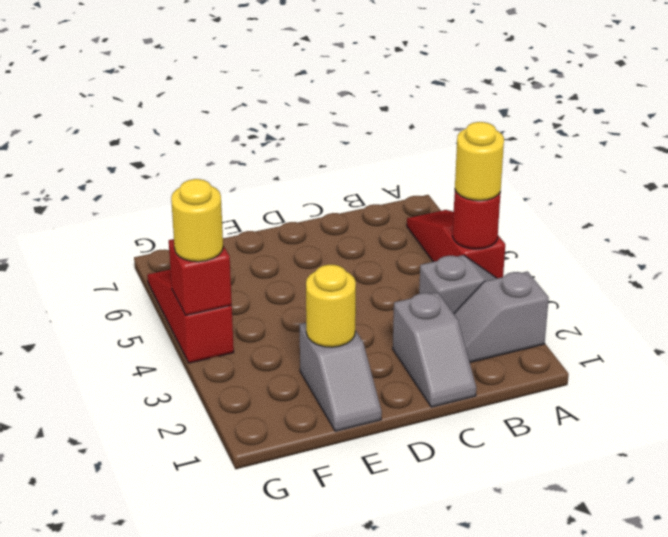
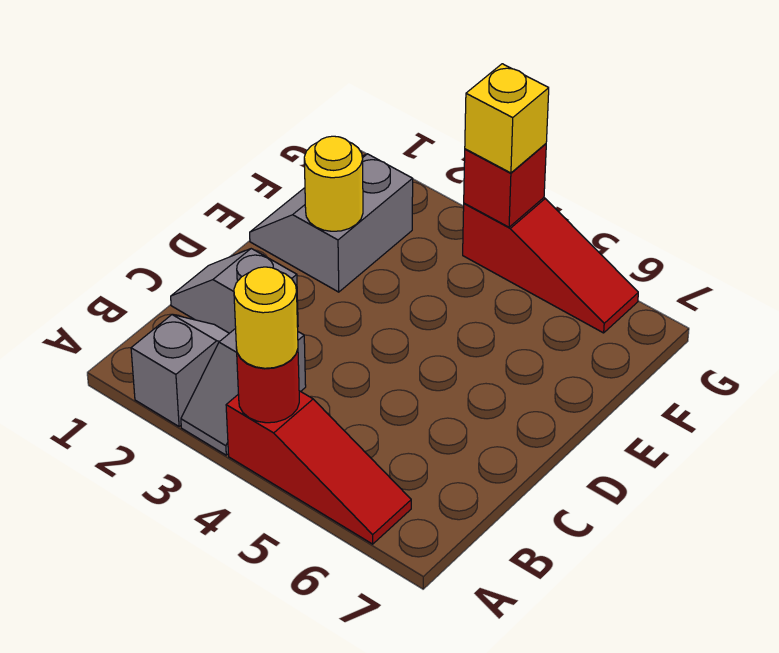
grey 1x2 slope [300,323,382,431] -> grey 2x2 slope [250,154,413,292]
yellow 1x1 round brick [171,179,223,262] -> yellow 1x1 brick [465,64,549,173]

